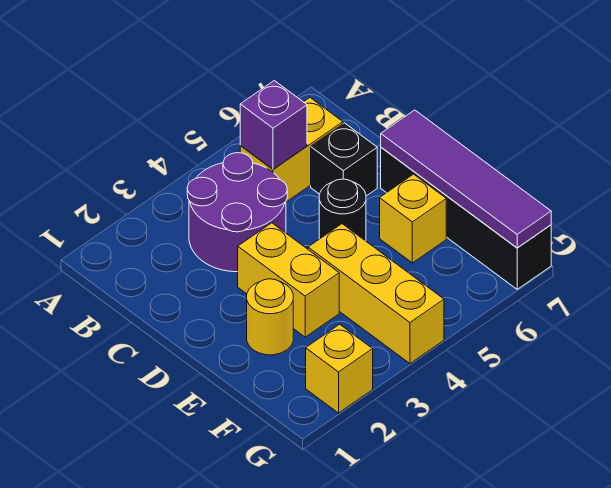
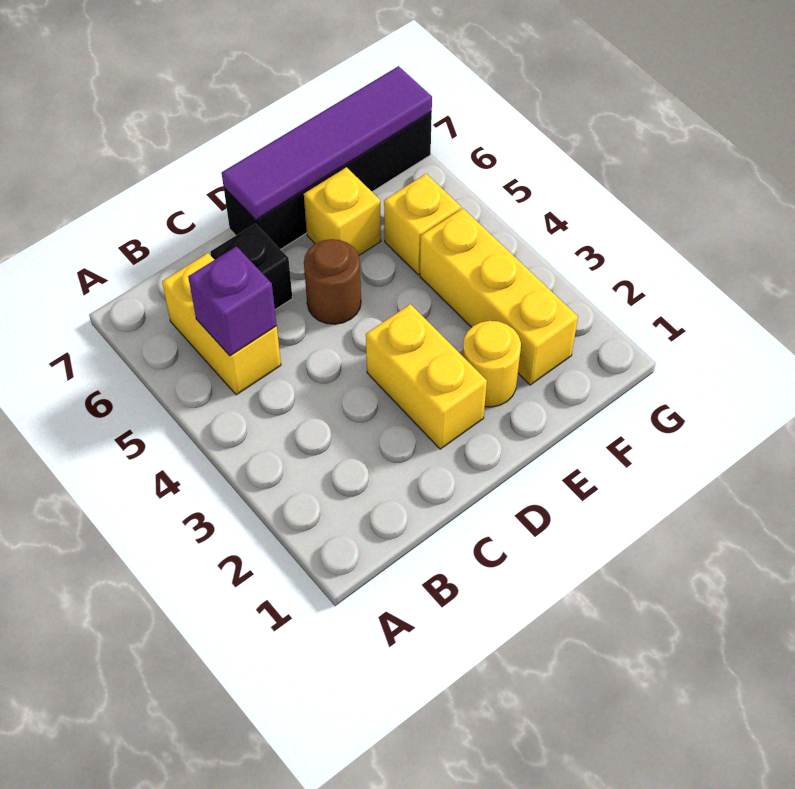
purple 2x2 round brick [187,153,287,272] -> none
yellow 1x2 brick [238,223,339,337] -> yellow 1x2 brick turned to [366,304,487,449]
black 1x1 round brick [319,179,366,241] -> brown 1x1 round brick [304,239,361,324]
yellow 1x3 brick [308,224,444,363] -> yellow 1x3 brick turned to [420,208,578,385]
yellow 1x1 brick [306,324,373,413] -> yellow 1x1 brick moved to [384,174,461,275]

